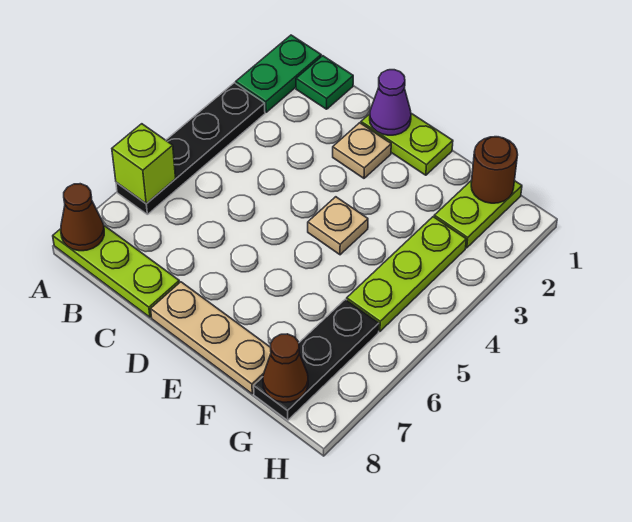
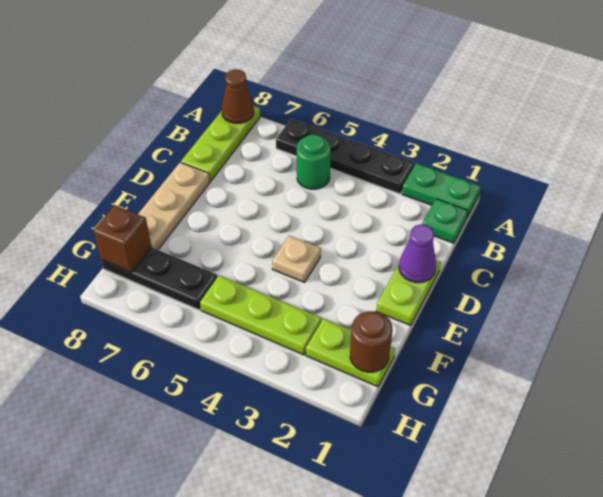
lime 1x1 brick [112,124,176,204] -> none
none -> green 1x1 round brick [297,134,331,189]
tan 1x1 plate [333,123,391,178] -> none
brown 1x1 cone [263,334,308,402] -> brown 1x1 brick [93,205,151,273]

